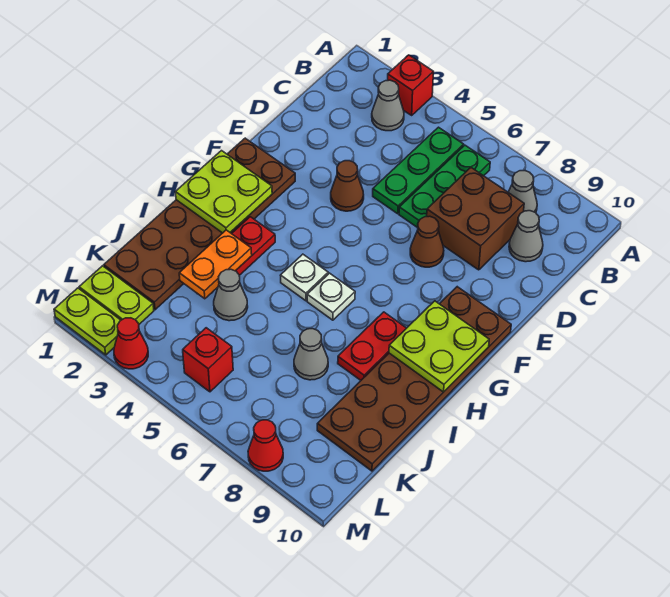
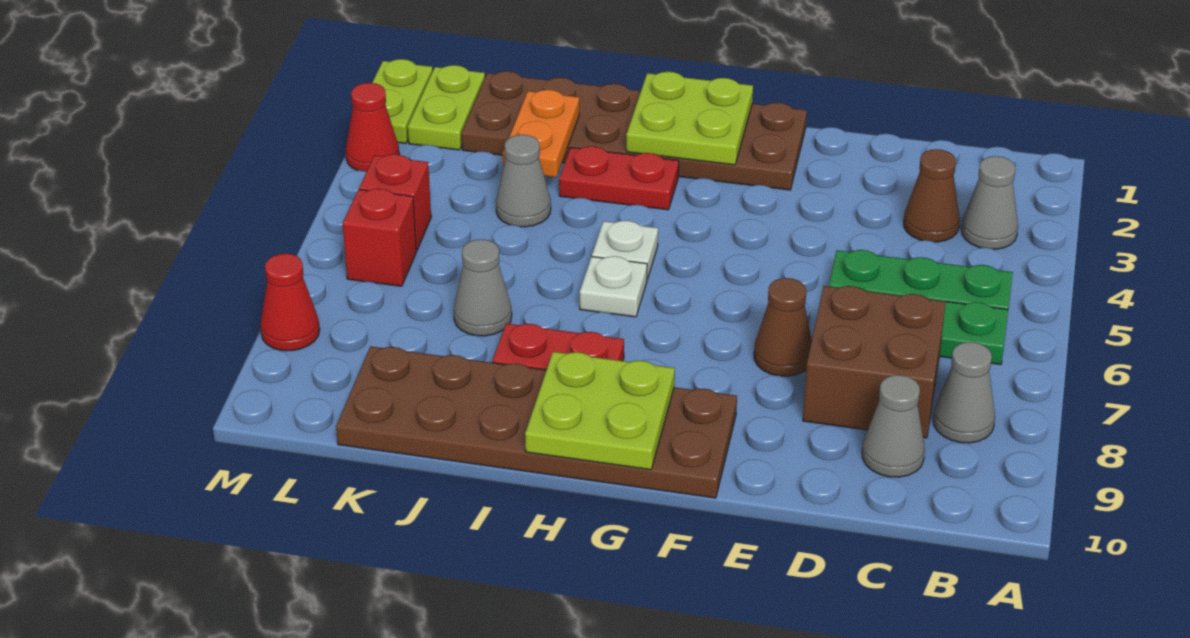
red 1x1 brick [388,55,433,115] -> red 1x1 brick moved to [343,189,416,286]
brown 1x1 cone [331,161,364,211] -> brown 1x1 cone moved to [904,149,960,242]
orange 1x2 plate [179,230,252,299] -> orange 1x2 plate turned to [503,90,579,178]

